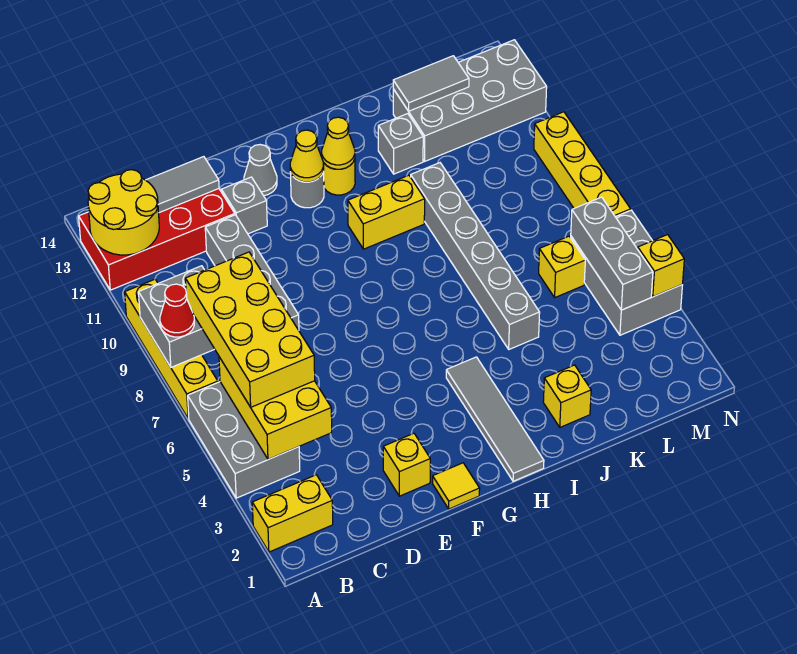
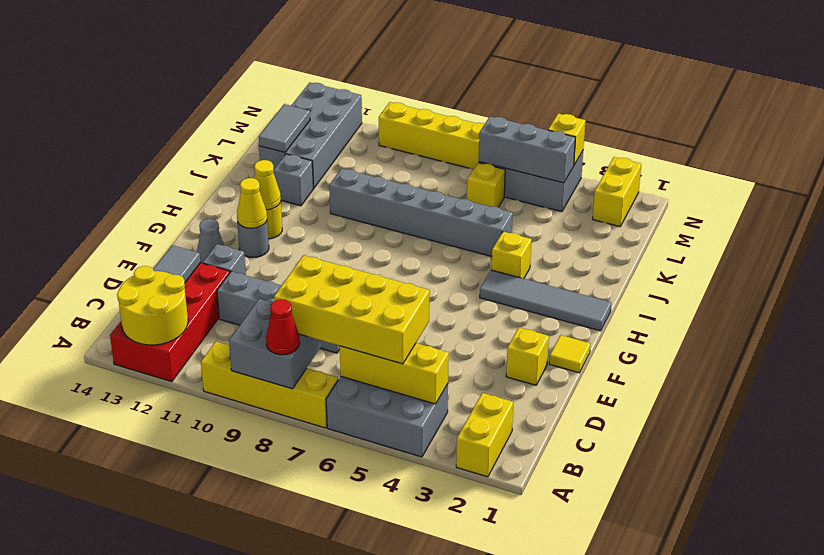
yellow 2x3 brick [219,357,332,459] -> yellow 1x3 brick [340,343,449,404]
yellow 1x2 brick [348,175,425,249] -> yellow 1x2 brick moved to [593,157,641,227]
yellow 1x1 brick [543,365,591,427] -> yellow 1x1 brick moved to [491,232,532,279]

